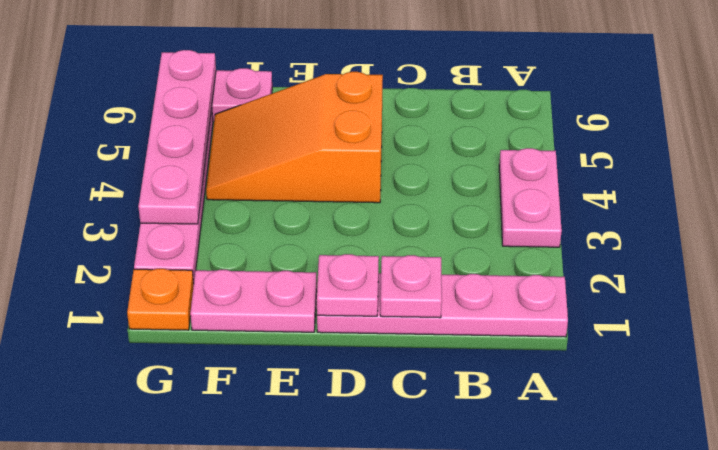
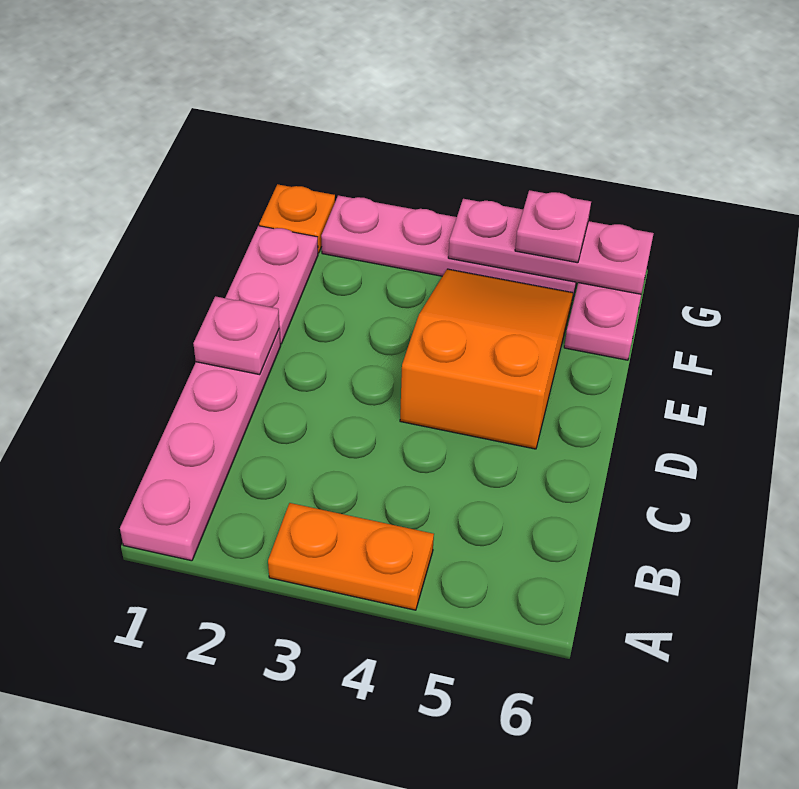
pink 1x2 plate [499,148,562,247] -> orange 1x2 plate [268,503,434,610]
pink 1x1 plate [380,255,442,318] -> pink 1x1 plate moved to [515,190,591,263]
pink 1x4 plate [138,50,216,224] -> pink 1x3 plate [448,199,654,294]

